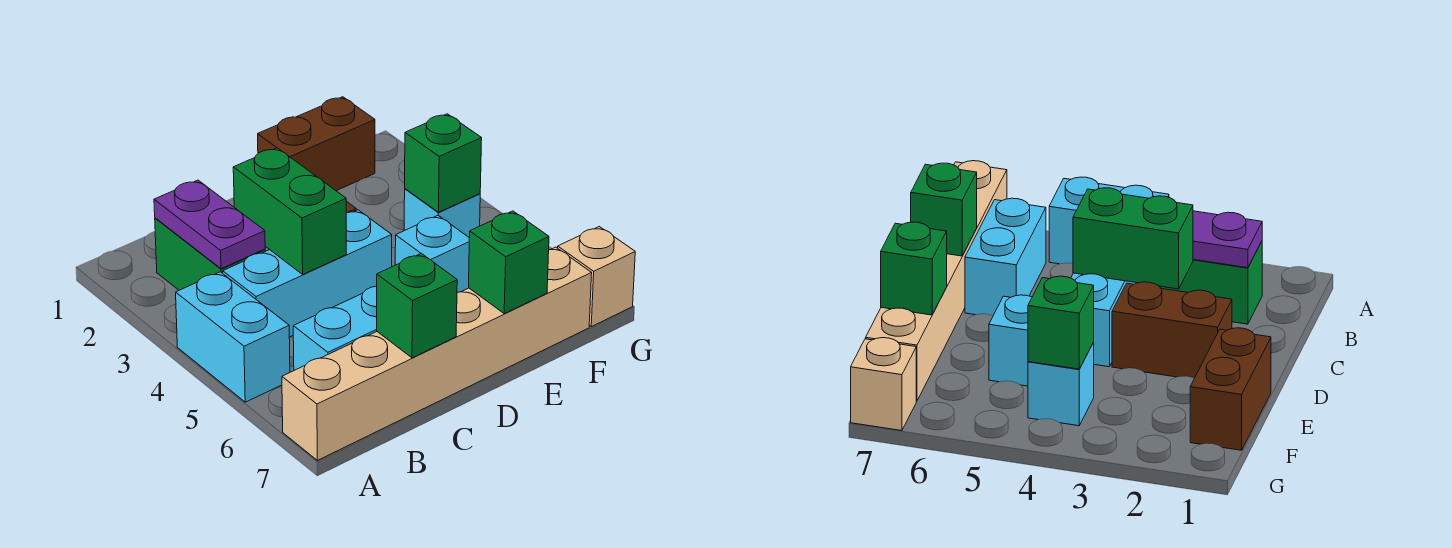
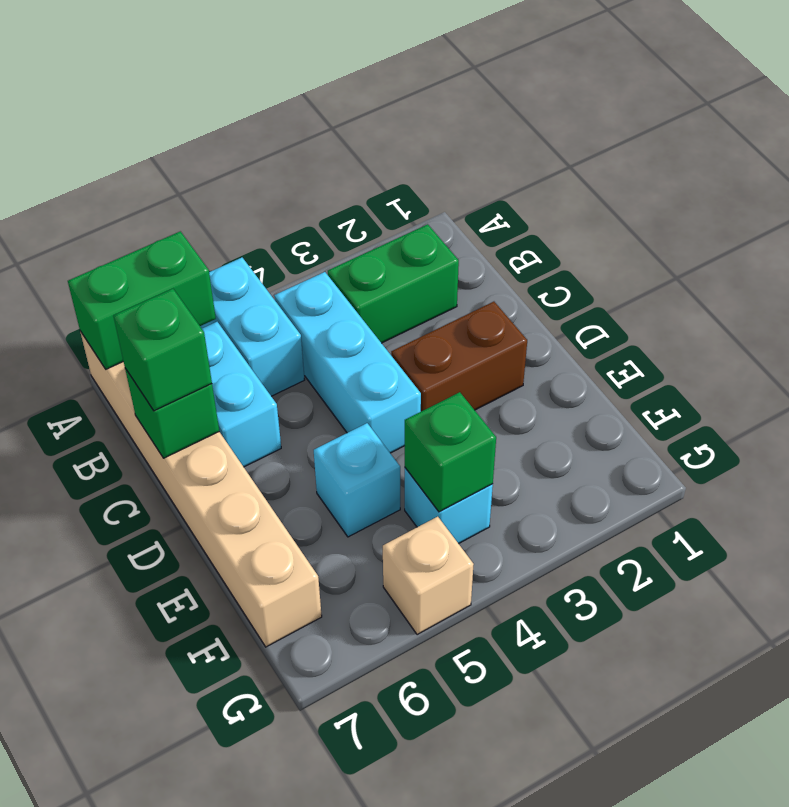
cyan 1x2 brick [176,272,290,402] -> cyan 1x2 brick turned to [200,258,304,396]
purple 1x2 plate [154,180,265,269] -> none
green 1x2 brick [233,148,346,274] -> green 1x2 brick moved to [68,231,216,369]
brown 1x2 brick [258,97,375,191] -> none
green 1x1 brick [469,211,549,313] -> green 1x1 brick moved to [114,289,212,411]
tan 1x1 brick [558,227,635,327] -> tan 1x1 brick moved to [383,517,474,635]

